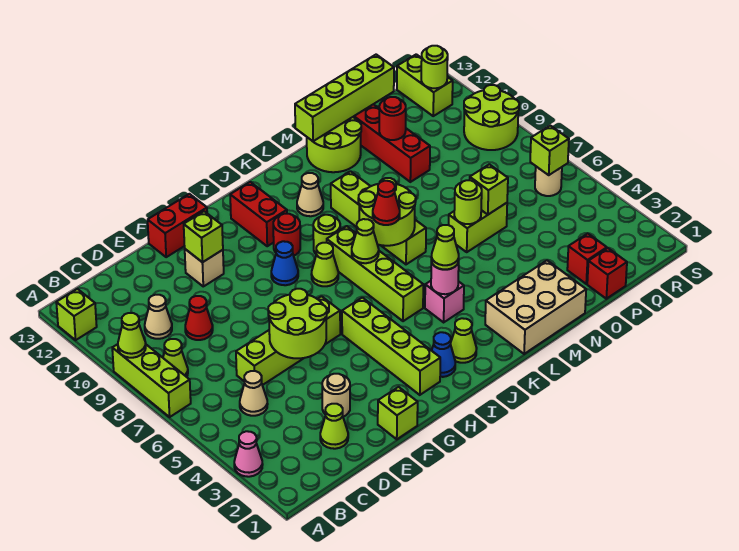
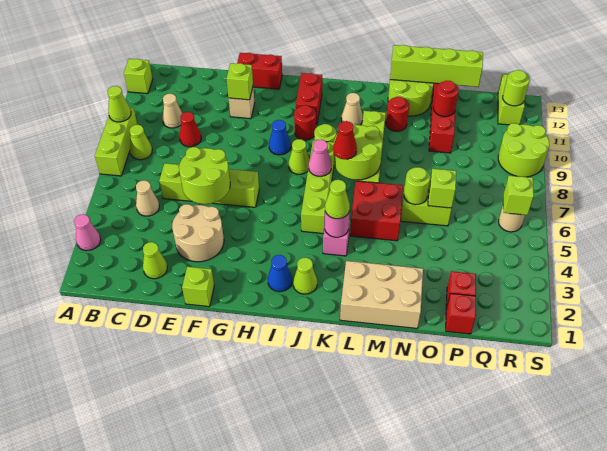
tan 1x1 round brick [322,374,350,417] -> tan 2x2 round brick [172,204,224,262]
lime 1x4 brick [342,298,440,395] -> none
lime 1x1 cone [352,219,379,263] -> pink 1x1 cone [309,140,332,176]
none -> red 2x2 brick [350,181,403,241]
none -> red 1x1 round brick [386,97,409,131]

